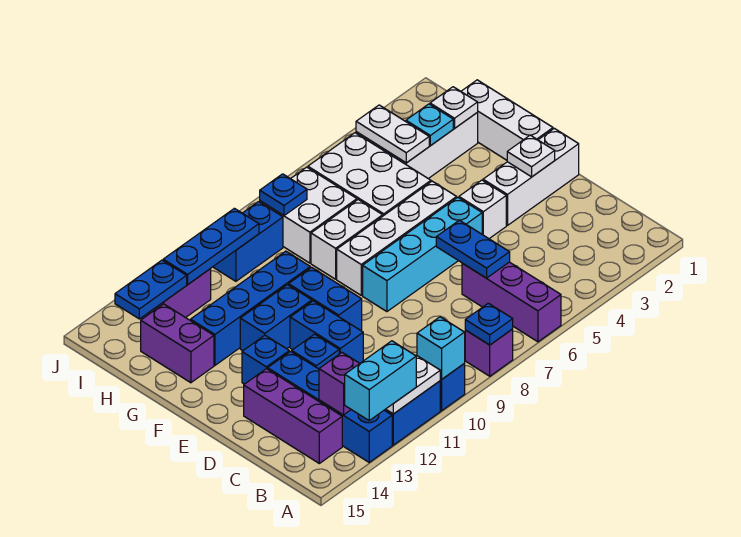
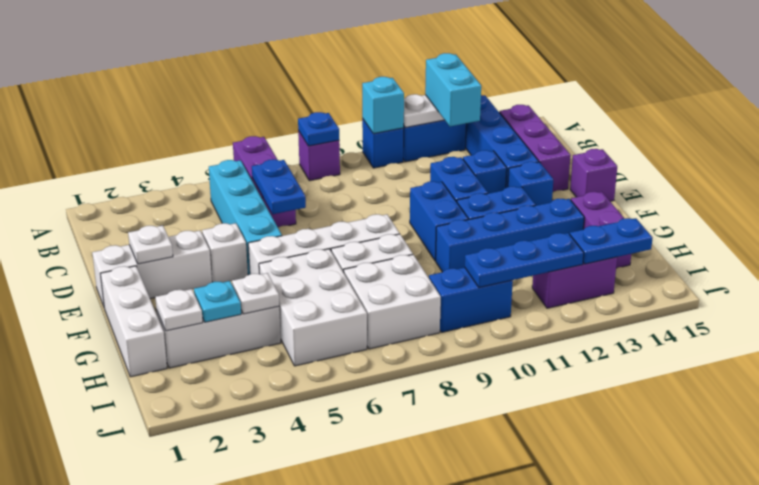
cyan 1x2 brick [345,341,416,420] -> cyan 1x2 brick turned to [425,53,481,126]
purple 1x1 brick [319,353,360,415] -> purple 1x1 brick moved to [570,149,617,201]
cyan 1x4 brick [363,197,482,312] -> cyan 1x4 brick turned to [209,160,282,275]
white 1x2 plate [356,105,429,163] -> white 1x1 plate [232,273,279,314]
blue 1x1 plate [260,174,307,216] -> none

